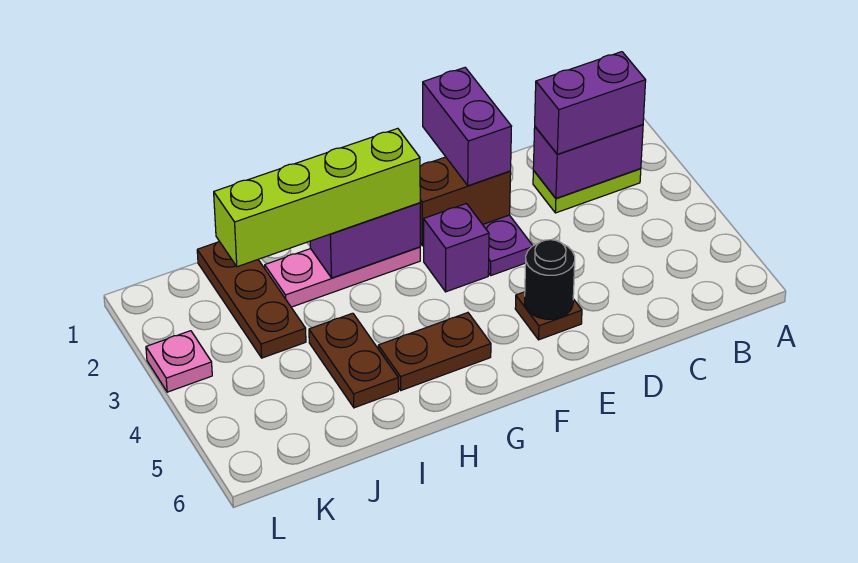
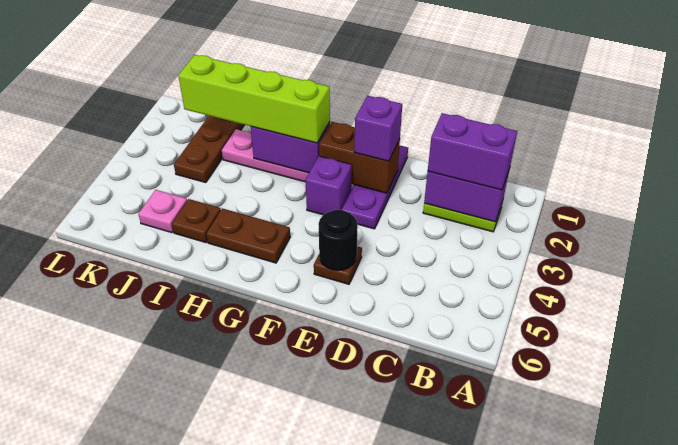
purple 1x2 brick [423,68,512,186] -> purple 1x1 brick [354,96,402,161]
brown 1x2 plate [309,313,398,408] -> brown 1x1 plate [172,199,221,243]
pink 1x1 plate [146,331,212,392] -> pink 1x1 plate moved to [138,190,187,233]

